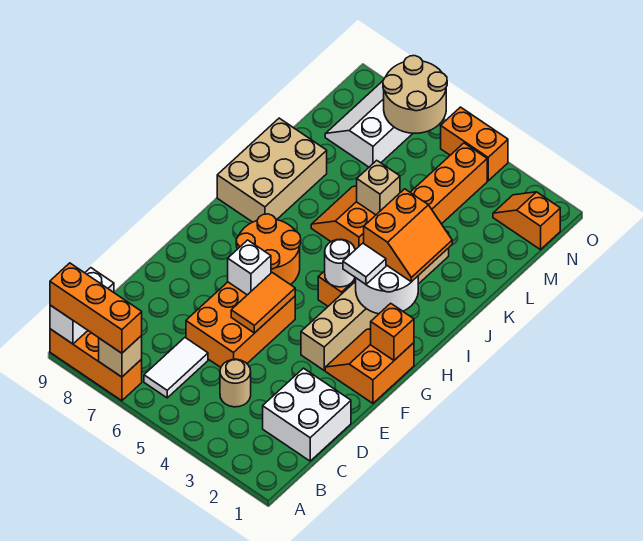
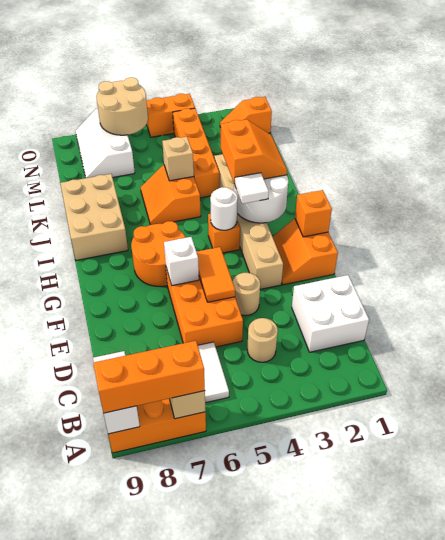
none -> tan 1x1 round brick [233,273,260,316]

